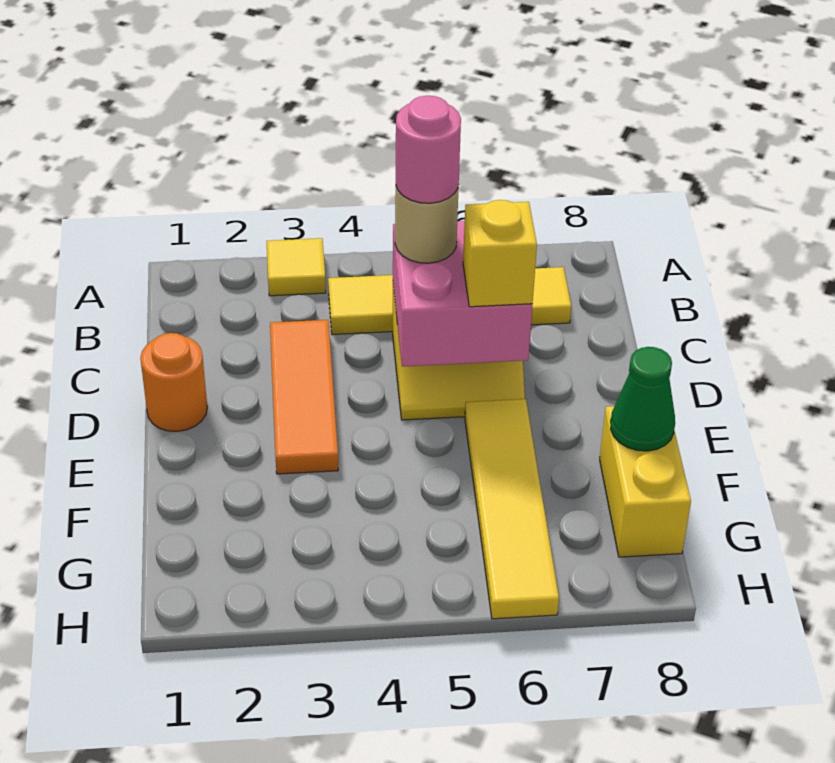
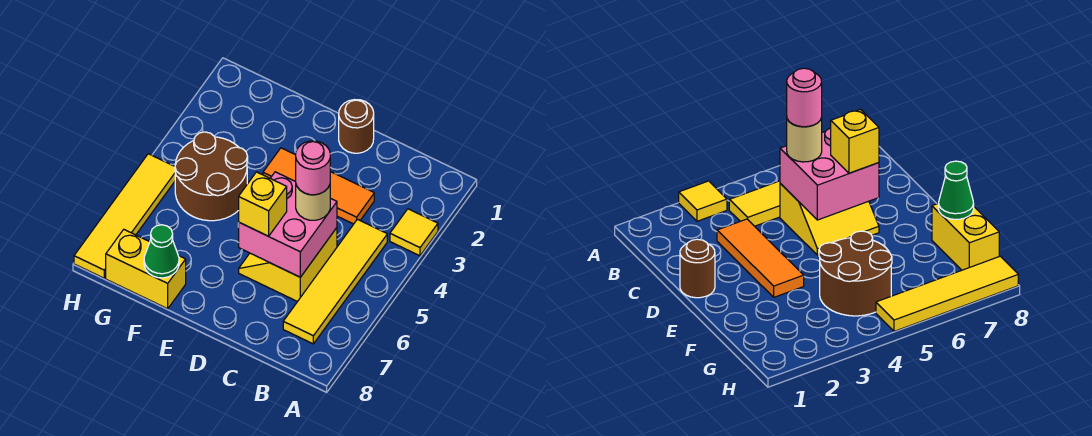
orange 1x1 round brick [140,333,207,431] -> brown 1x1 round brick [339,100,374,153]
yellow 1x4 tile [465,399,559,619] -> yellow 1x4 tile turned to [74,154,175,278]
none -> brown 2x2 round brick [175,132,248,221]

